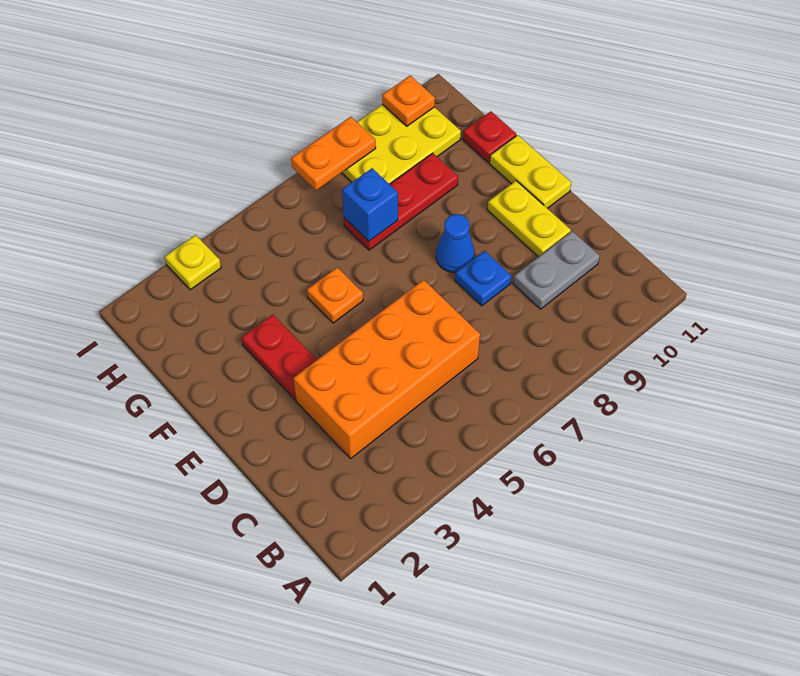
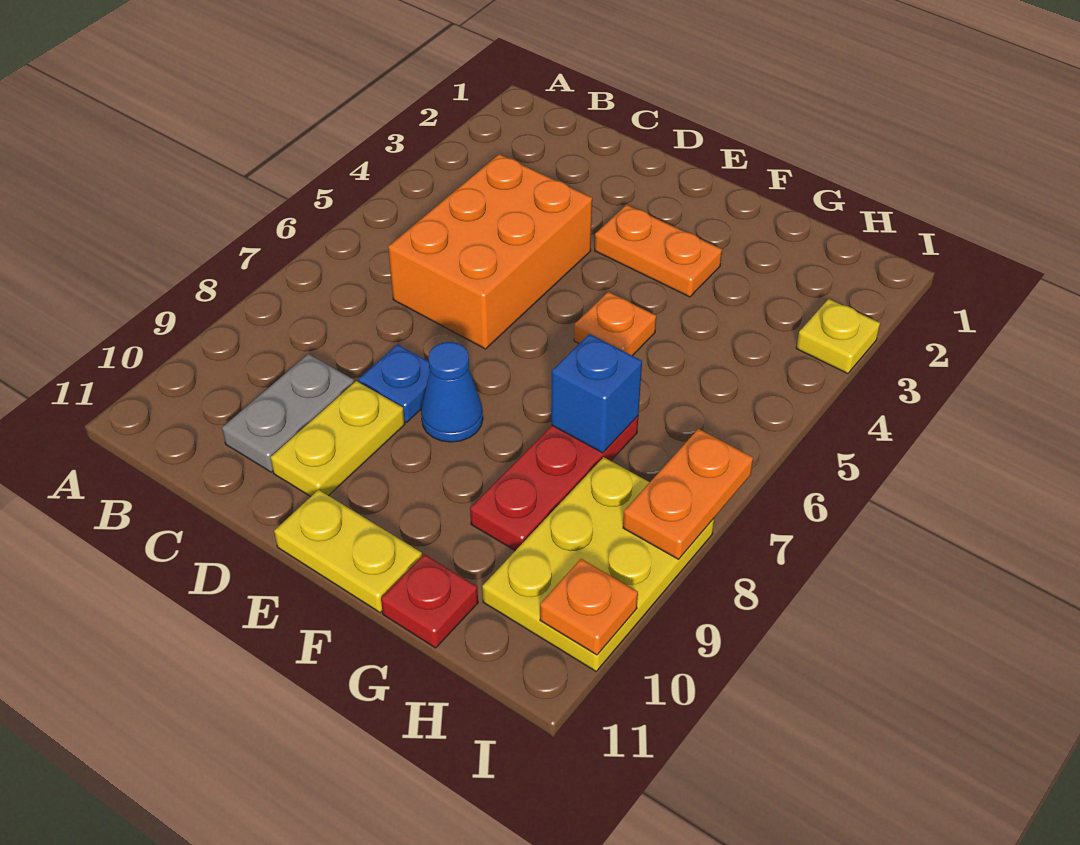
orange 2x4 brick [293,280,480,458] -> orange 2x3 brick [388,154,592,349]
yellow 1x2 plate [488,181,571,257] -> yellow 1x2 plate turned to [271,381,405,496]
red 1x2 plate [242,315,317,400] -> orange 1x2 plate [595,205,722,297]

